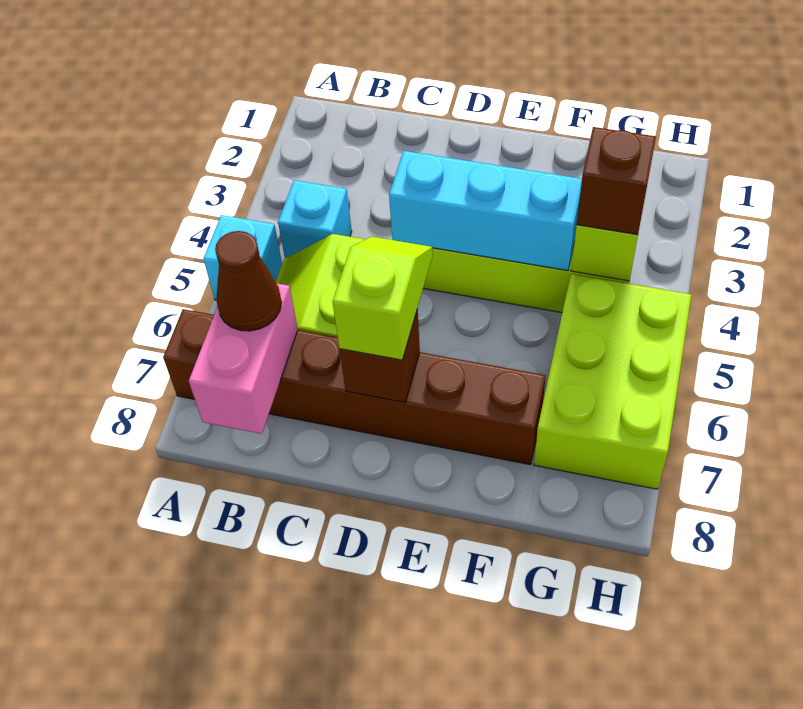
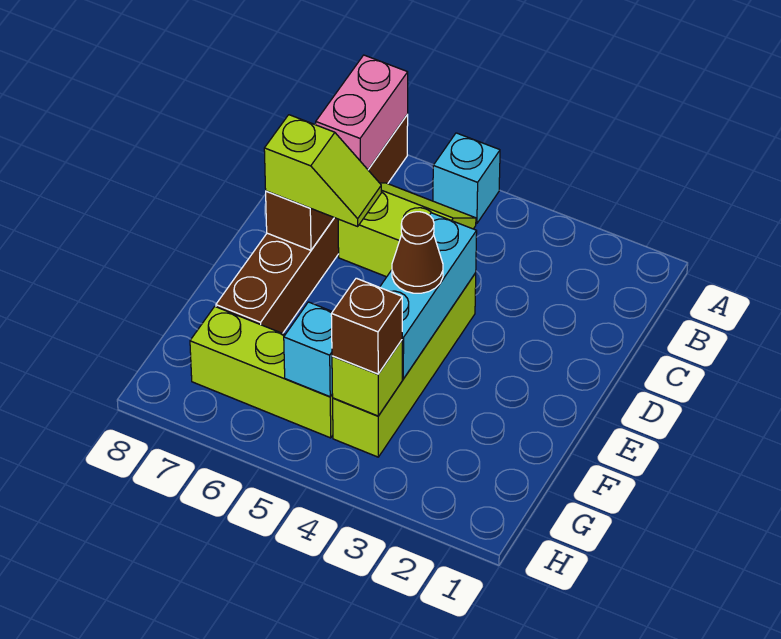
cyan 1x1 brick [278,180,352,258] -> cyan 1x1 brick moved to [284,302,332,397]
pink 1x2 brick [189,284,298,434] -> pink 1x2 brick turned to [315,55,408,169]
brown 1x1 cone [215,231,282,331] -> brown 1x1 cone moved to [392,212,443,293]
lime 2x3 brick [534,274,691,489] -> lime 1x3 brick [190,307,333,438]

